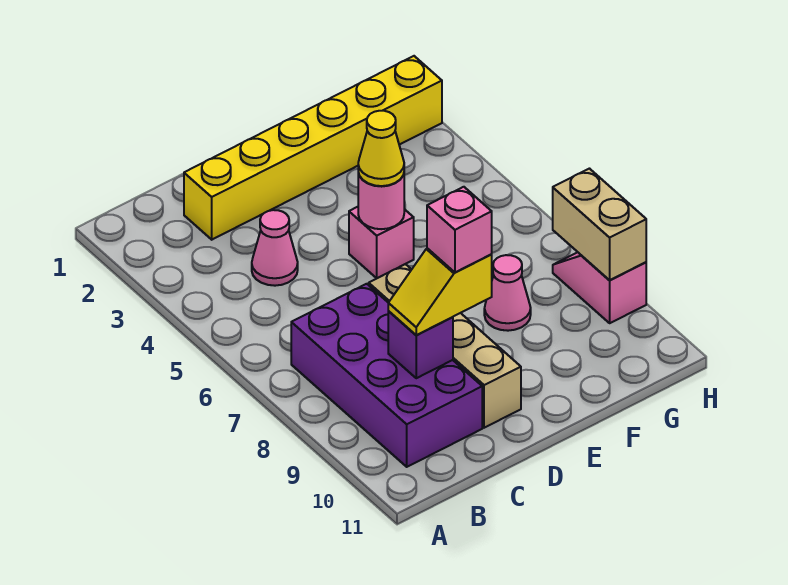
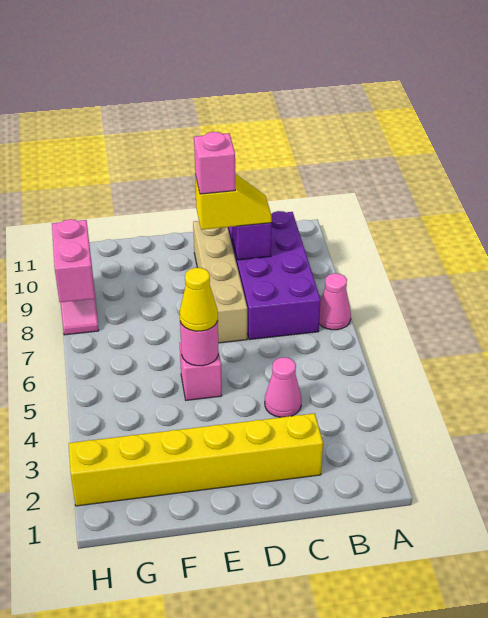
pink 1x1 cone [484,255,531,331] -> pink 1x1 cone moved to [319,273,351,330]
tan 1x2 brick [553,169,646,280] -> pink 1x2 brick [52,219,95,302]

